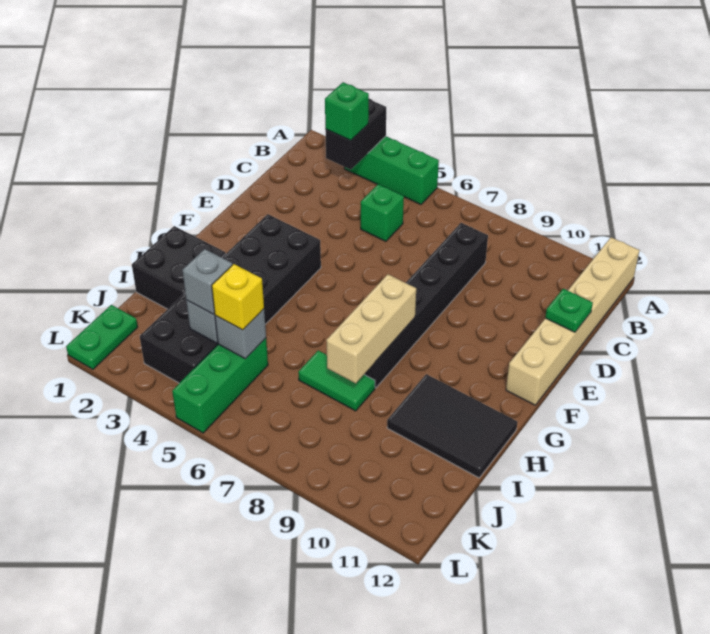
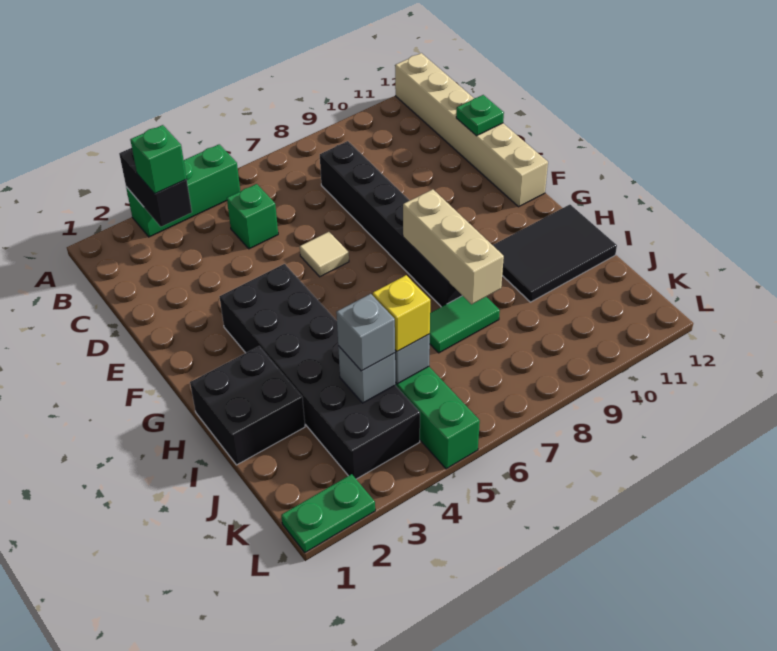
none -> tan 1x1 tile [300,232,349,277]
green 1x2 plate [66,305,138,369] -> green 1x2 plate turned to [281,474,375,553]

